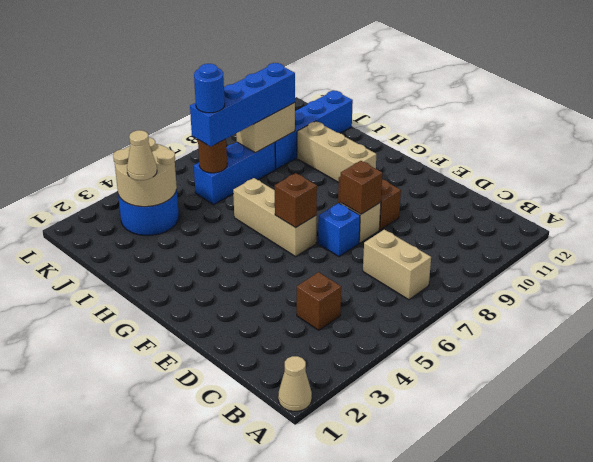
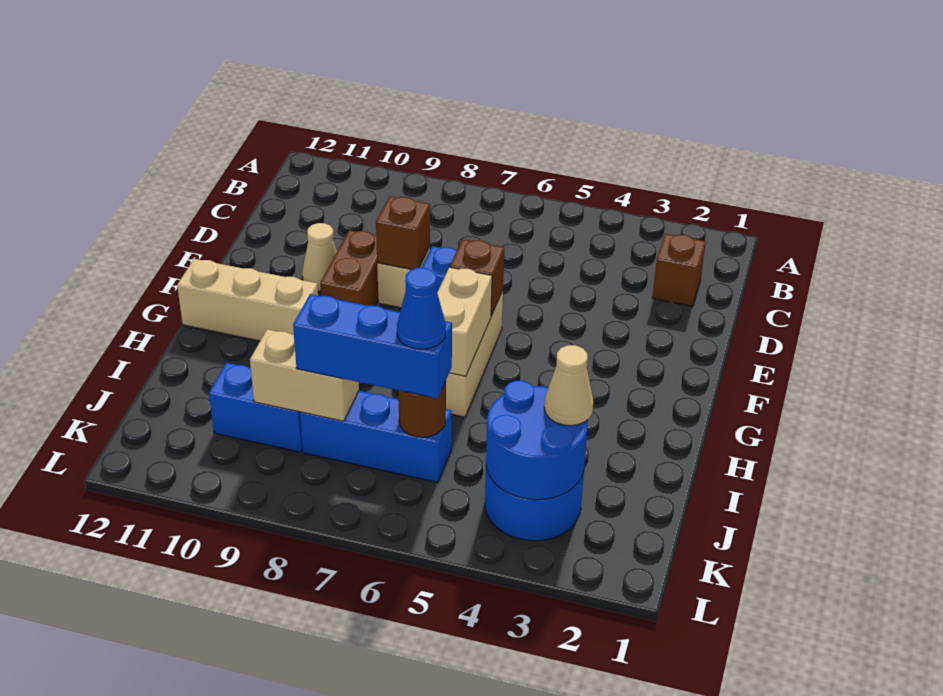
tan 1x1 cone [278,356,312,411] -> tan 1x1 cone moved to [302,223,337,291]
tan 1x2 brick [363,230,431,300] -> tan 1x2 brick moved to [437,267,492,376]
brown 1x1 brick [297,272,341,330] -> brown 1x1 brick moved to [652,234,706,306]
tan 1x3 brick [297,121,376,182] -> tan 1x3 brick turned to [177,259,318,341]
tan 2x2 round brick [113,137,177,207] -> blue 2x2 round brick [486,381,588,500]
blue 1x4 brick [190,63,295,146] -> blue 1x3 brick [293,294,452,399]
blue 1x1 round brick [194,64,225,113] -> blue 1x1 cone [397,268,446,349]
blue 1x4 brick [275,91,353,169] -> blue 1x2 brick [209,363,303,452]

